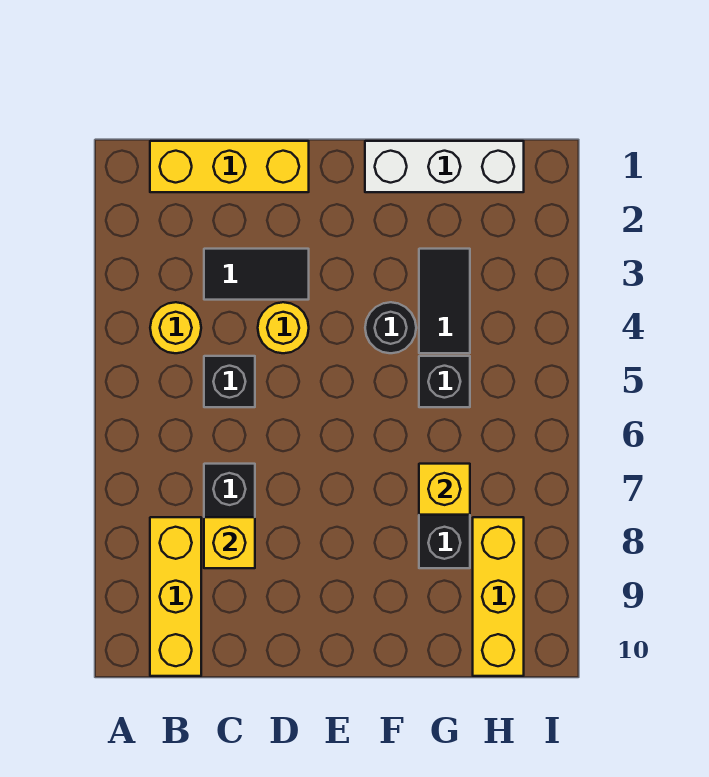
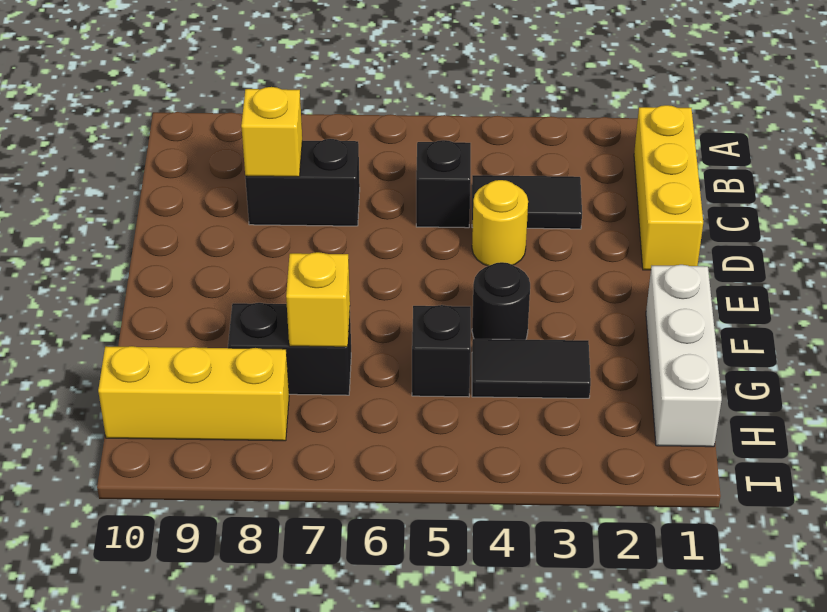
yellow 1x1 round brick [150,302,201,353] -> none
yellow 1x3 brick [150,517,201,676] -> none
black 1x2 tile [204,249,309,300] -> black 1x2 tile turned to [472,175,582,229]

